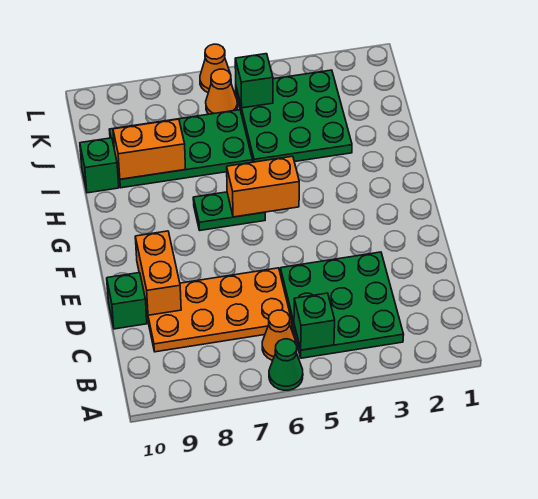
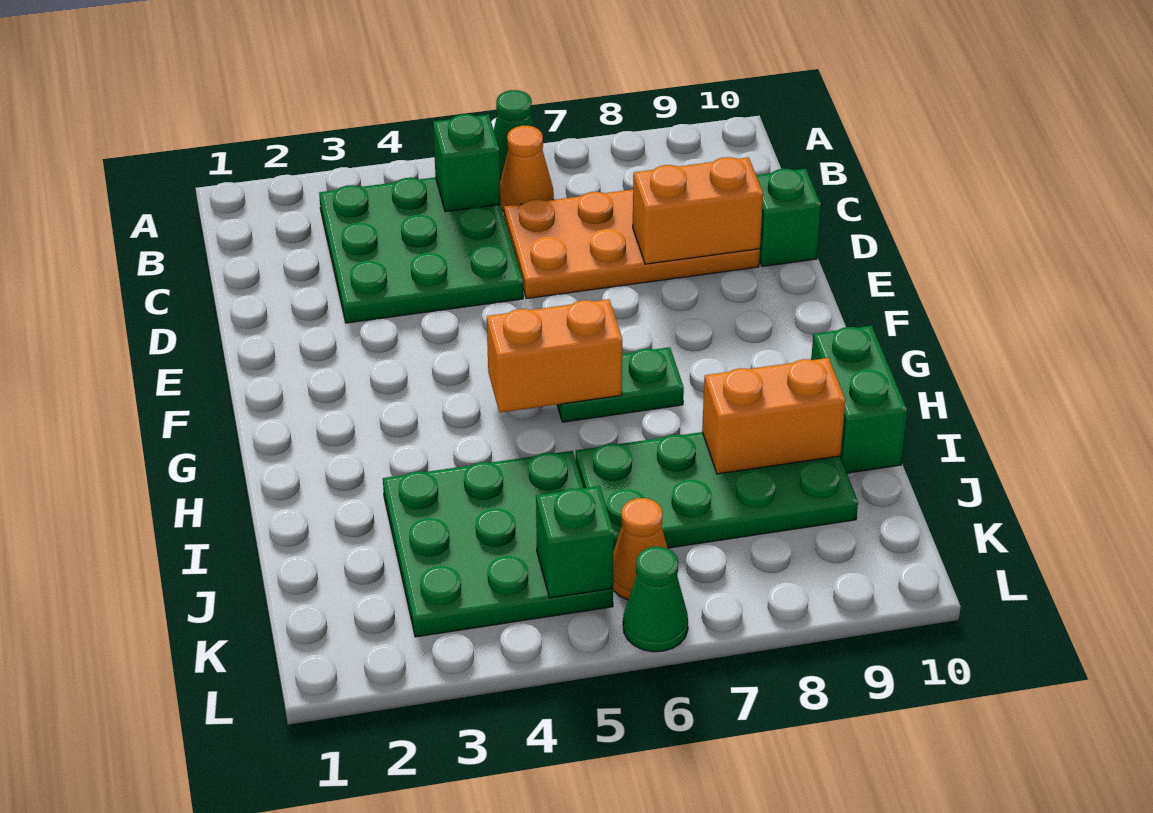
orange 1x2 brick [135,231,181,315] -> orange 1x2 brick turned to [633,157,763,264]
green 1x1 brick [80,138,119,193] -> green 1x2 brick [811,326,907,473]
orange 1x1 cone [200,44,230,92] -> green 1x1 cone [623,547,688,652]

